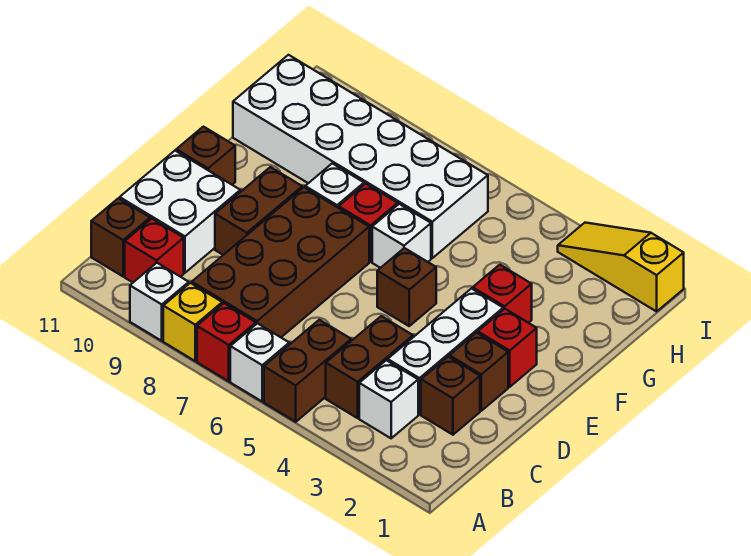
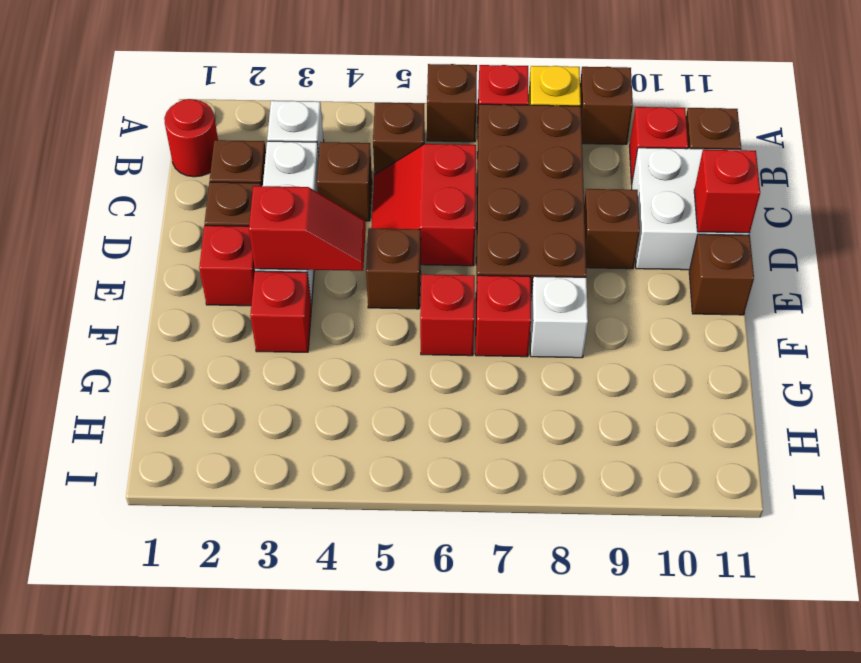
brown 1x2 brick [264,320,351,422] -> brown 1x1 brick [373,103,425,175]
white 1x1 brick [230,323,289,401] -> brown 1x1 brick [427,64,477,142]
white 1x1 brick [130,263,189,341] -> brown 1x1 brick [580,67,633,144]
none -> red 1x1 round brick [164,99,218,177]
brown 1x2 brick [326,316,413,418] -> brown 1x1 brick [317,142,372,221]
none -> red 2x2 slope [371,144,476,266]
brown 1x2 brick [215,167,302,255] -> brown 1x1 brick [584,189,640,269]
none -> red 1x1 brick [694,150,760,233]
none -> red 1x2 slope [249,186,366,271]
white 1x1 brick [372,204,431,268] -> red 1x1 brick [420,274,475,356]
white 2x6 brick [233,55,488,258] -> none
yellow 1x3 slope [558,223,684,311] -> none

